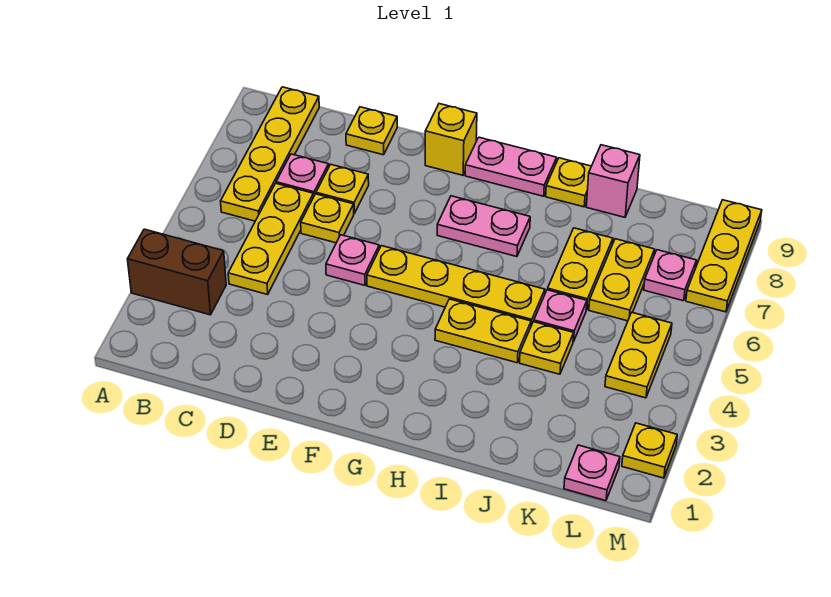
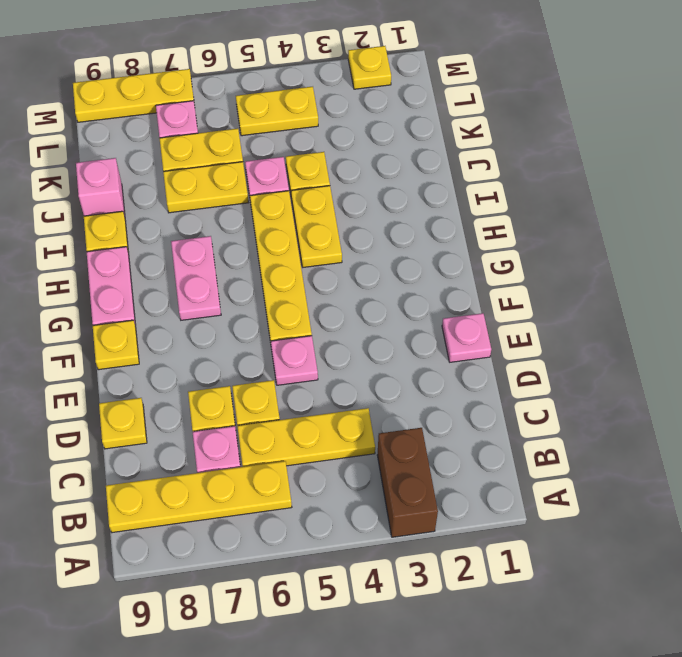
yellow 1x1 brick [425,104,477,175] -> yellow 1x1 plate [93,320,139,370]
pink 1x1 plate [564,445,620,501] -> pink 1x1 plate moved to [442,313,491,362]

